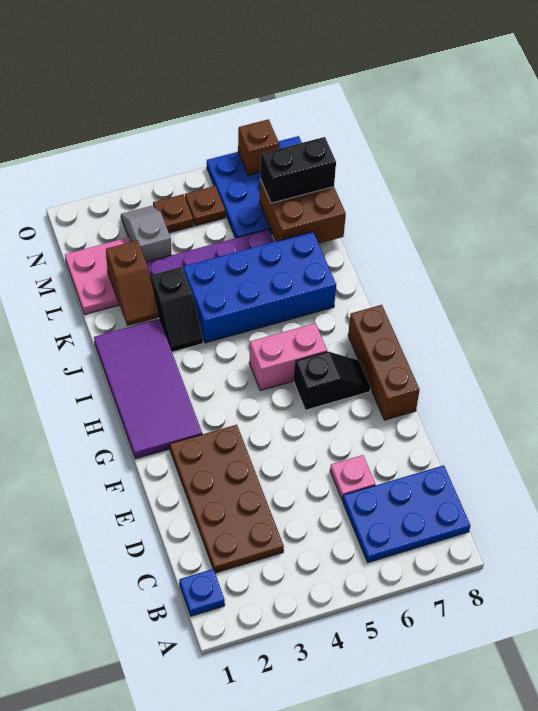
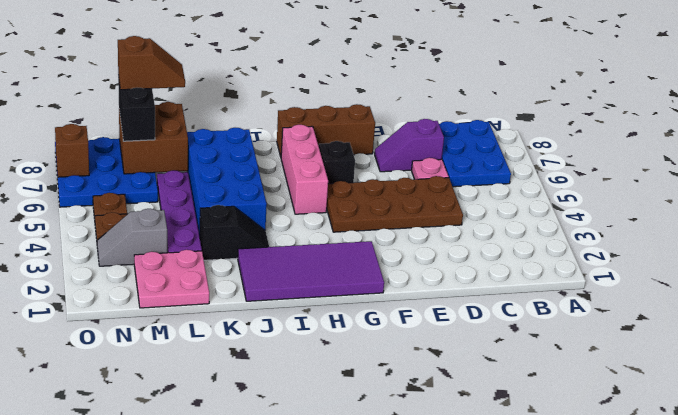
blue 1x1 plate [179,569,225,616] -> none
brown 2x4 plate [170,425,284,573] -> brown 2x4 plate moved to [327,176,463,232]
none -> purple 1x2 slope [375,119,444,172]
pink 1x2 brick [249,323,327,391] -> pink 1x3 brick [281,125,328,214]
brown 1x2 slope [106,240,159,326] -> brown 1x2 slope moved to [118,36,185,90]

